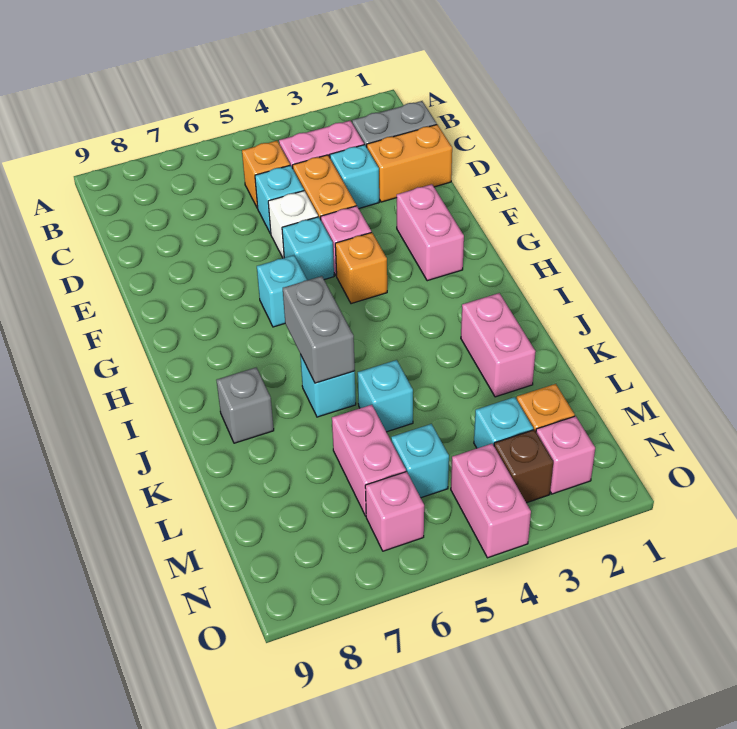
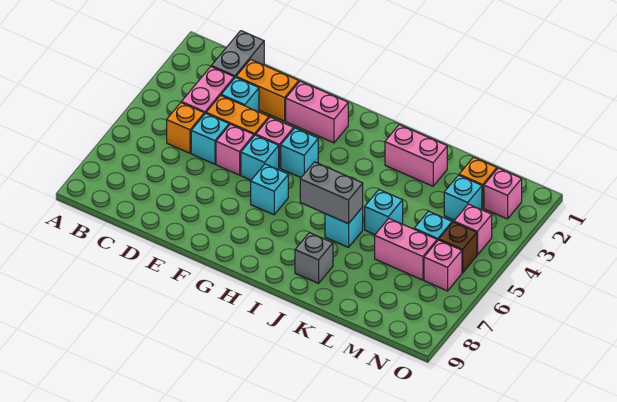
orange 1x2 brick [367,125,452,202] -> orange 1x2 brick turned to [236,59,299,121]
white 1x1 brick [268,191,318,258] -> pink 1x1 brick [216,124,254,175]
orange 1x1 brick [335,232,387,304] -> cyan 1x1 brick [281,128,318,177]
brown 1x1 brick [494,430,553,503] -> brown 1x1 brick moved to [439,222,477,273]
pink 1x2 brick [451,444,531,558] -> pink 1x1 brick [454,204,492,255]

